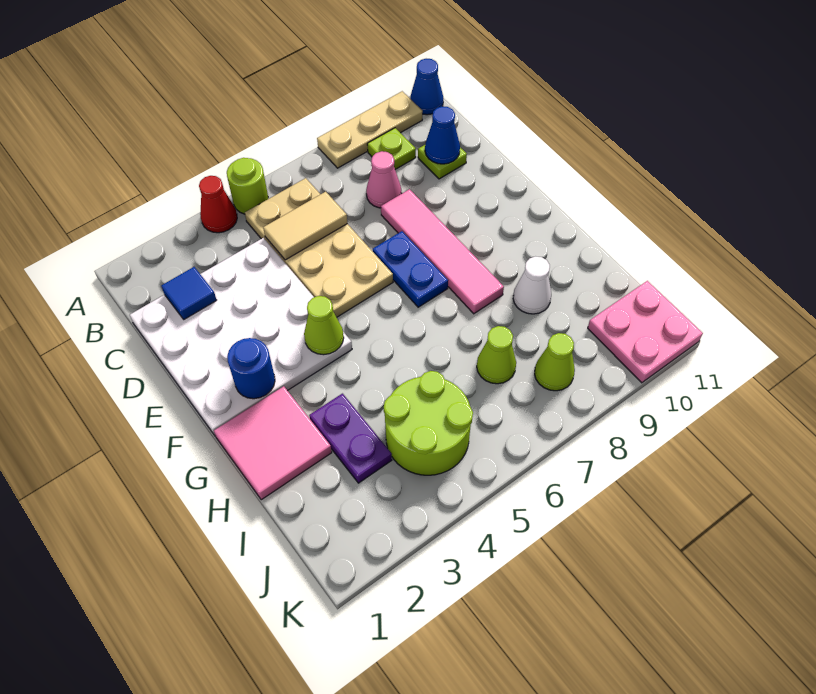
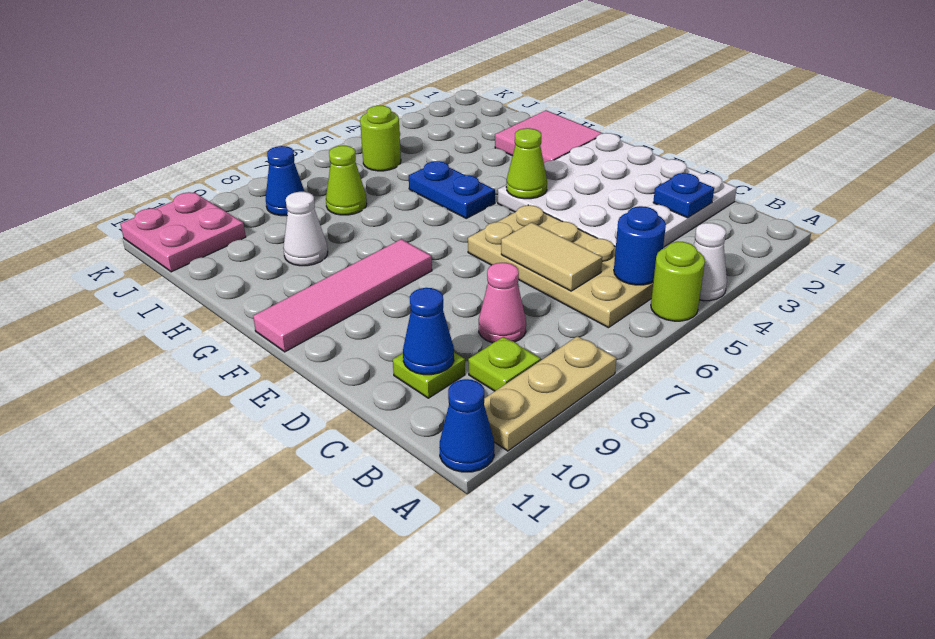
red 1x1 cone [199,176,237,233] -> white 1x1 cone [693,223,727,301]
blue 1x1 tile [161,267,216,319] -> blue 1x1 plate [653,173,714,218]
tan 1x2 tile [263,192,347,260] -> tan 1x2 tile turned to [501,222,602,291]
pink 1x4 tile [381,189,504,314] -> pink 1x4 tile turned to [253,239,432,352]
blue 1x2 plate [373,231,448,307] -> blue 1x2 plate moved to [409,161,495,218]
blue 1x1 round brick [227,338,275,399] -> blue 1x1 round brick moved to [614,206,666,285]
purple 1x2 plate [309,394,392,483] -> none
lime 2x2 round brick [384,371,473,475] -> lime 1x1 round brick [360,106,401,171]
lime 1x1 cone [535,333,575,391] -> blue 1x1 cone [266,146,305,216]

